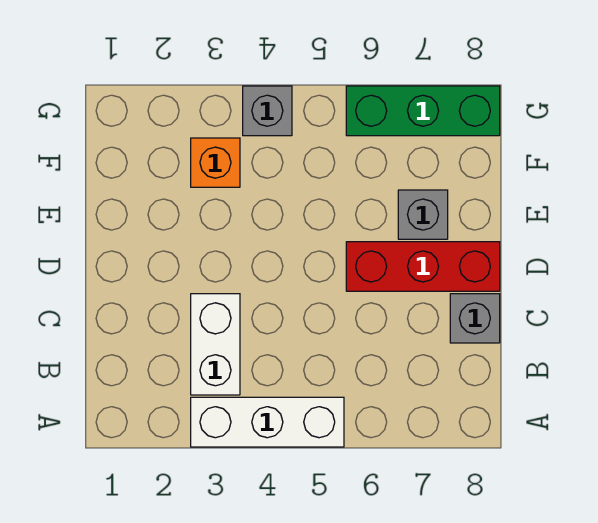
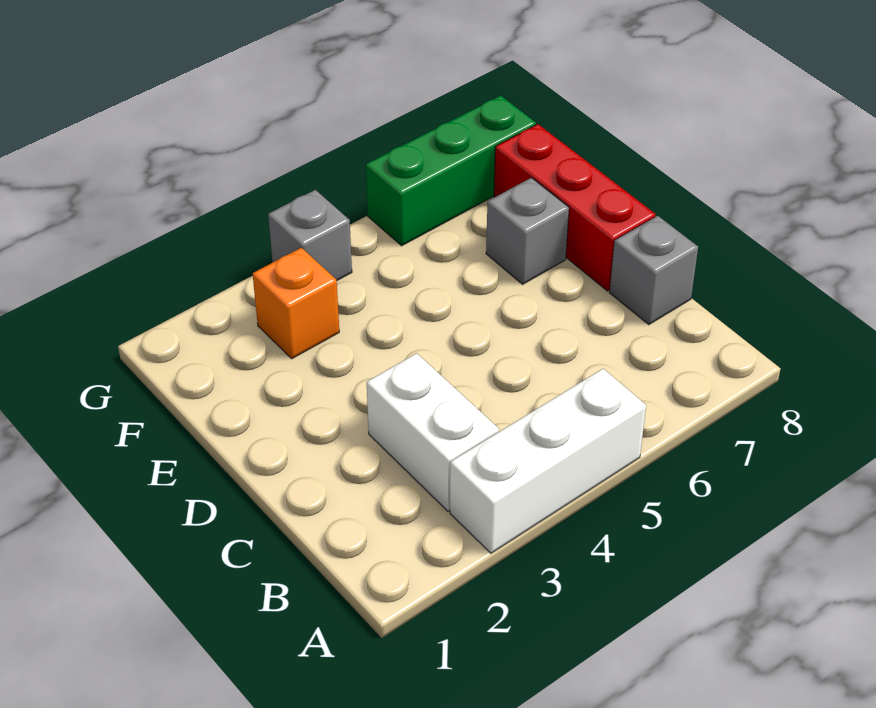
red 1x3 brick [346,242,500,291] -> red 1x3 brick turned to [494,124,656,291]

